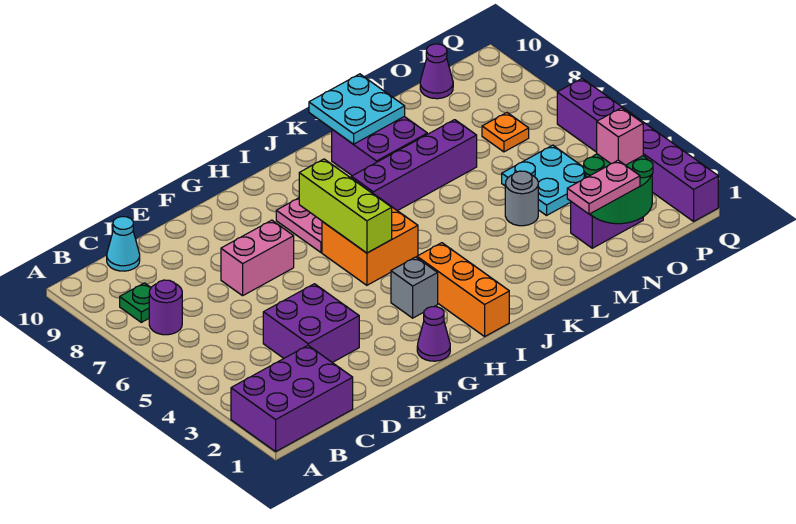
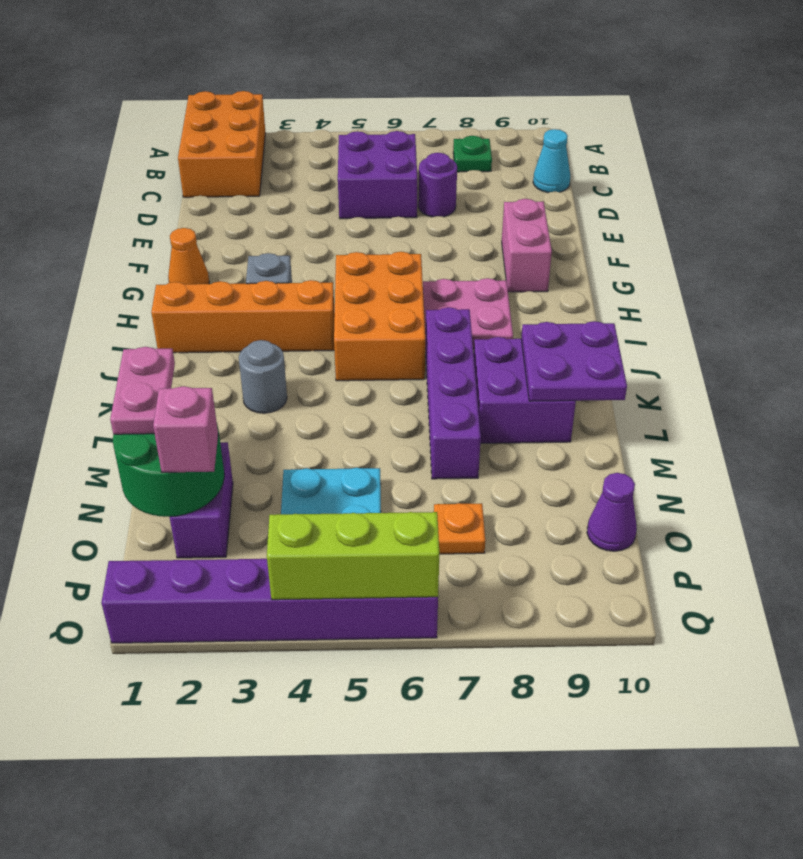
purple 2x3 brick [231,346,353,451] -> orange 2x3 brick [178,91,265,197]
purple 1x1 round brick [149,280,182,335] -> purple 1x1 round brick moved to [418,153,457,217]
purple 2x2 brick [263,284,359,363] -> purple 2x2 brick moved to [338,131,417,219]
pink 1x2 brick [221,220,294,296] -> pink 1x2 brick moved to [502,199,552,292]
purple 1x1 cone [417,307,450,361] -> orange 1x1 cone [168,228,209,284]
orange 2x2 brick [322,194,418,285] -> orange 2x3 brick [334,252,425,381]
lime 1x3 brick [299,159,392,253] -> lime 1x3 brick moved to [267,512,439,600]
orange 1x3 brick [417,243,509,336] -> orange 1x4 brick [151,280,335,353]
cyan 2x2 plate [309,74,405,144] -> purple 2x2 plate [521,321,627,401]
grey 1x1 round brick [505,171,538,226] -> grey 1x1 round brick moved to [239,340,287,413]

